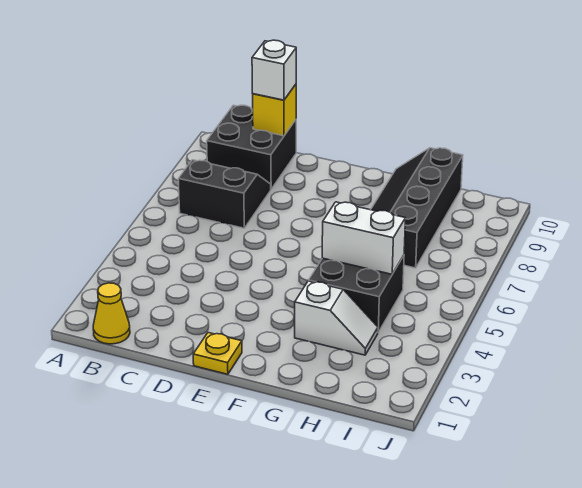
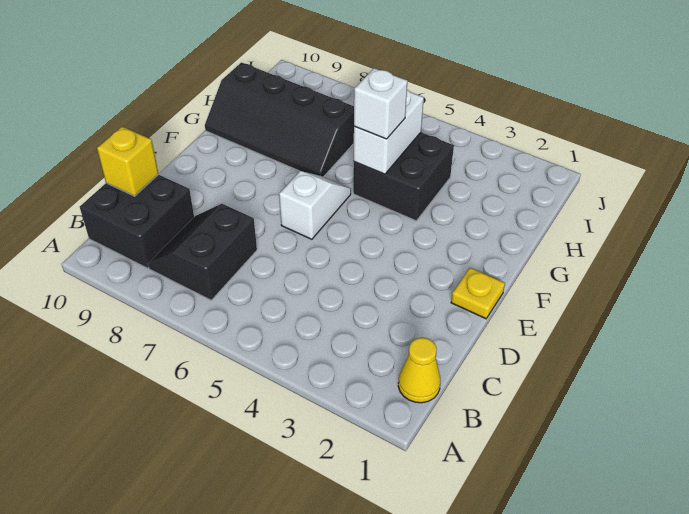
white 1x1 brick [252,40,296,100] -> white 1x1 brick moved to [354,68,407,139]
white 1x2 slope [295,281,378,355] -> white 1x2 slope moved to [279,171,351,239]

